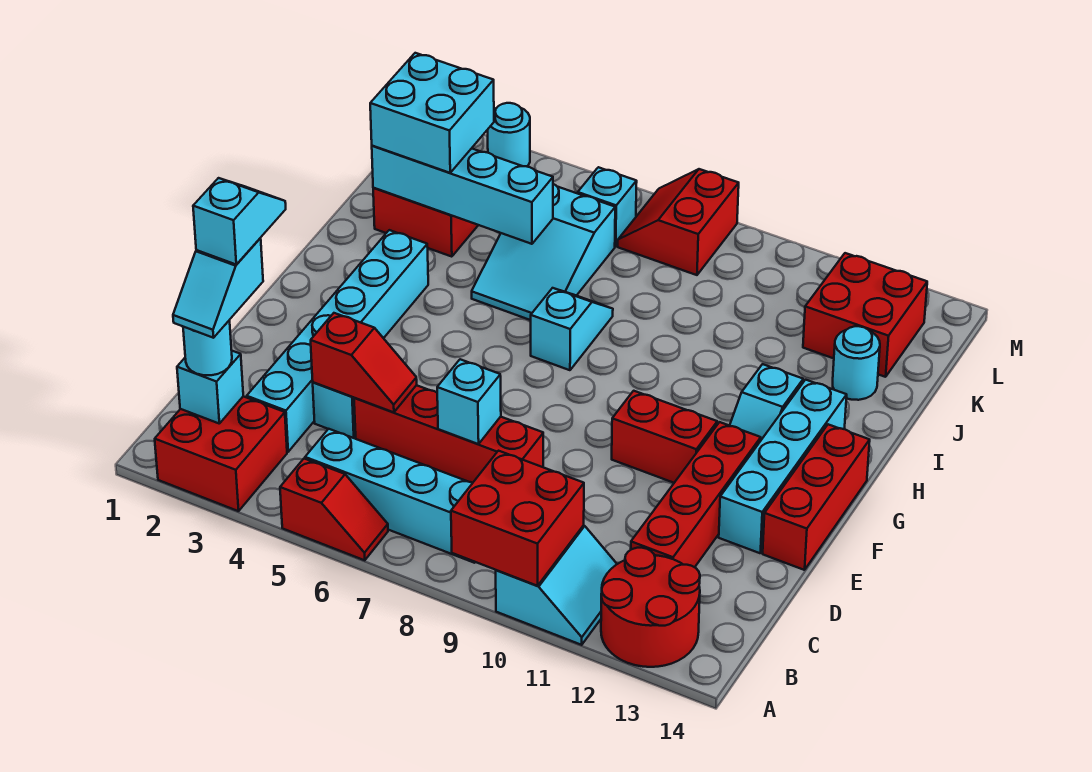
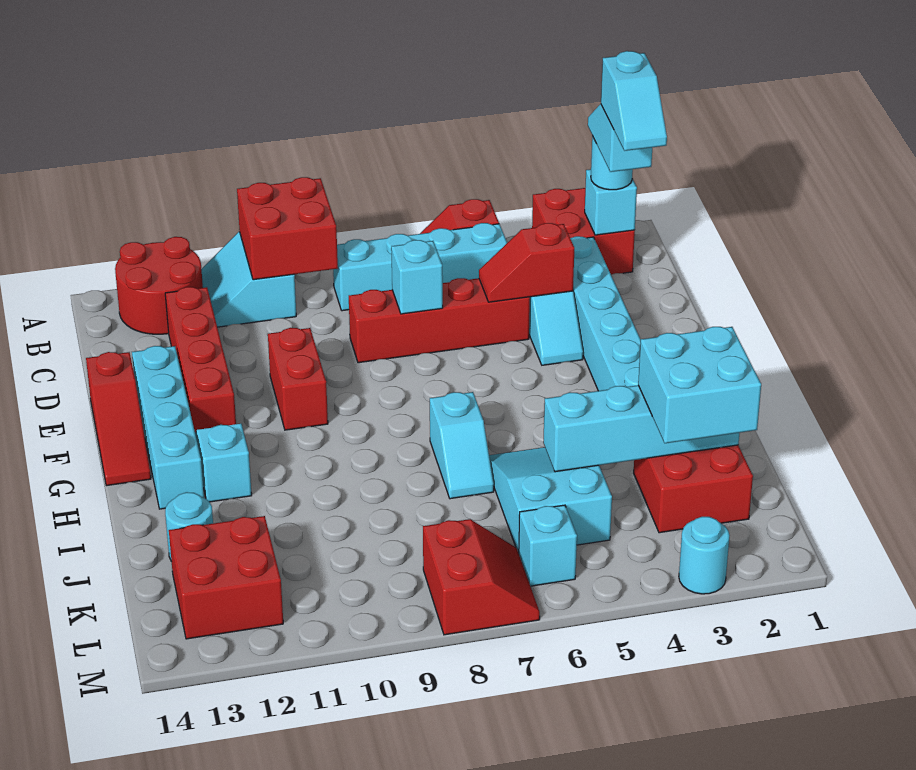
red 1x3 brick [763,424,870,570] -> red 1x3 slope [86,352,151,486]
red 1x2 brick [612,391,717,483] -> red 1x2 brick turned to [268,328,328,430]

